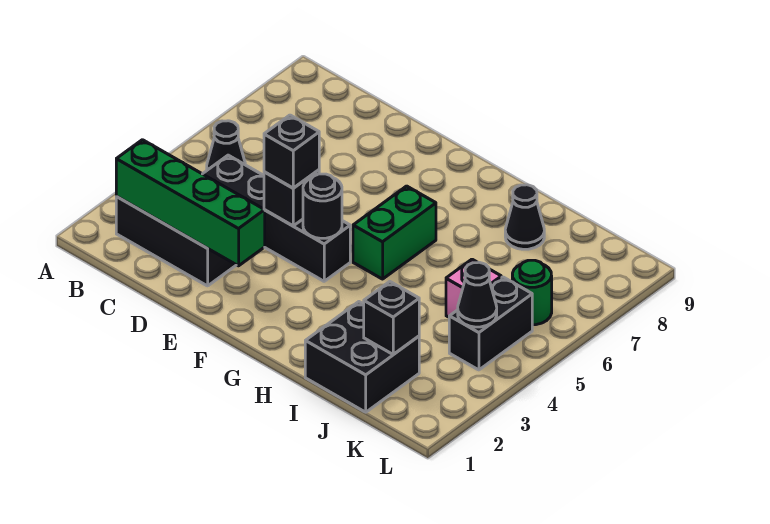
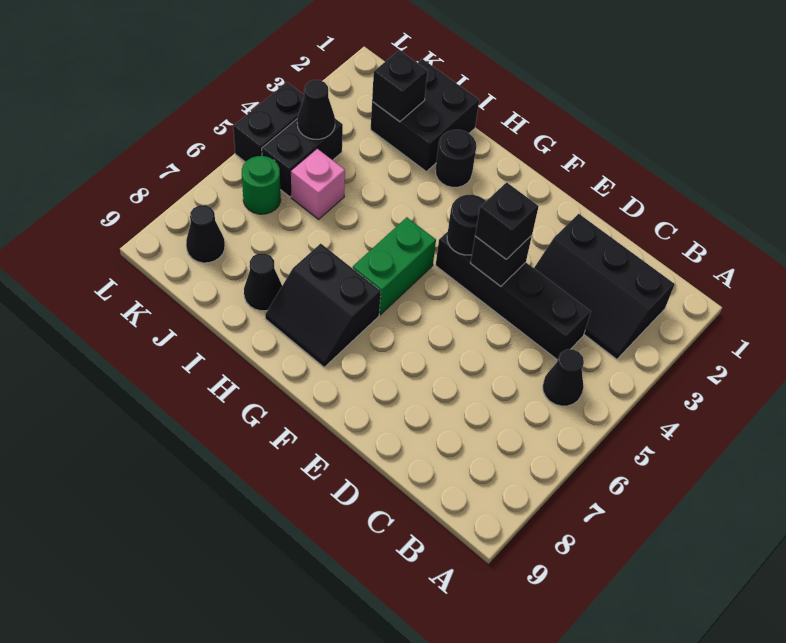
green 1x4 brick [116,140,265,266] -> none
none -> black 2x2 slope [265,244,381,367]
none -> black 1x1 round brick [435,130,476,187]
none -> black 1x1 cone [186,205,225,263]
none -> black 1x2 brick [233,82,305,162]

